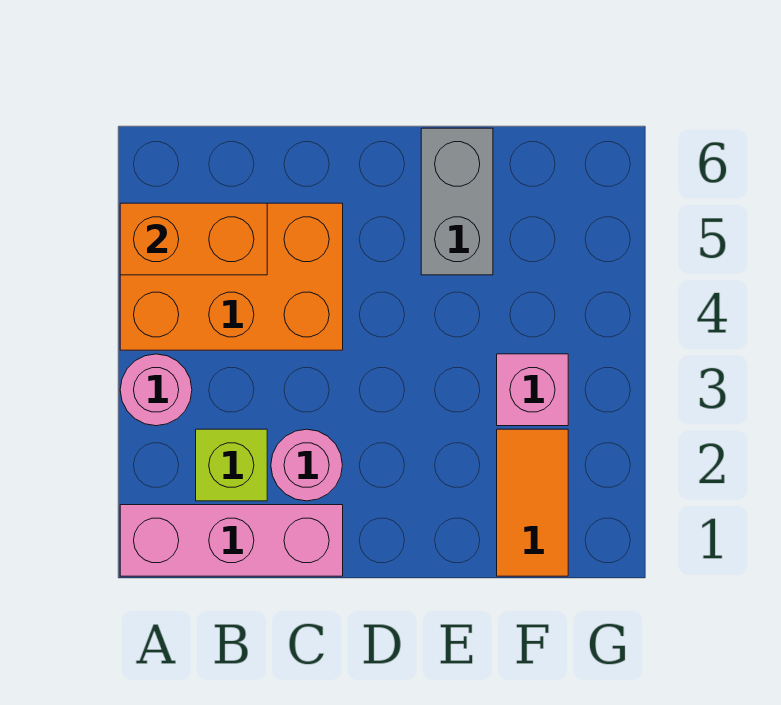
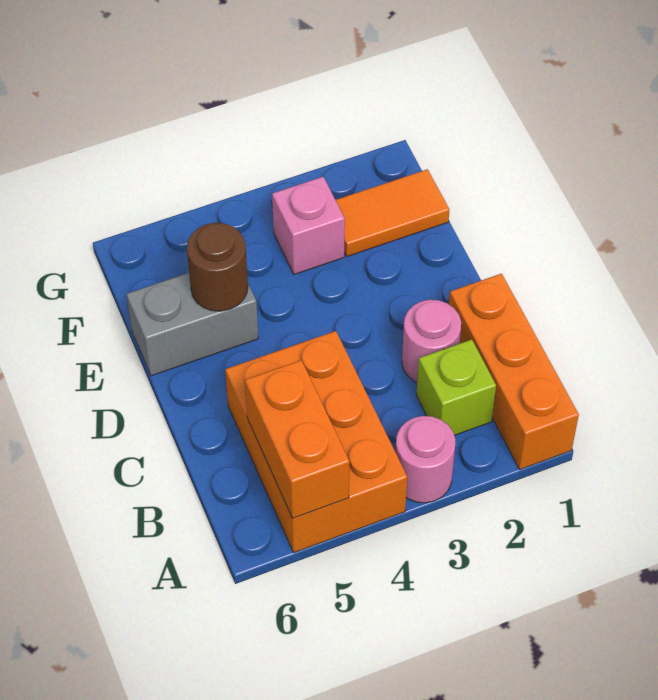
pink 1x3 brick [120,505,343,576] -> orange 1x3 brick [449,274,579,469]
none -> brown 1x1 round brick [187,223,248,311]

